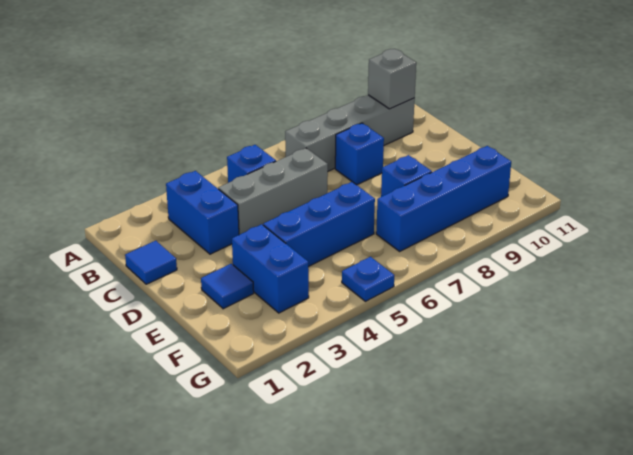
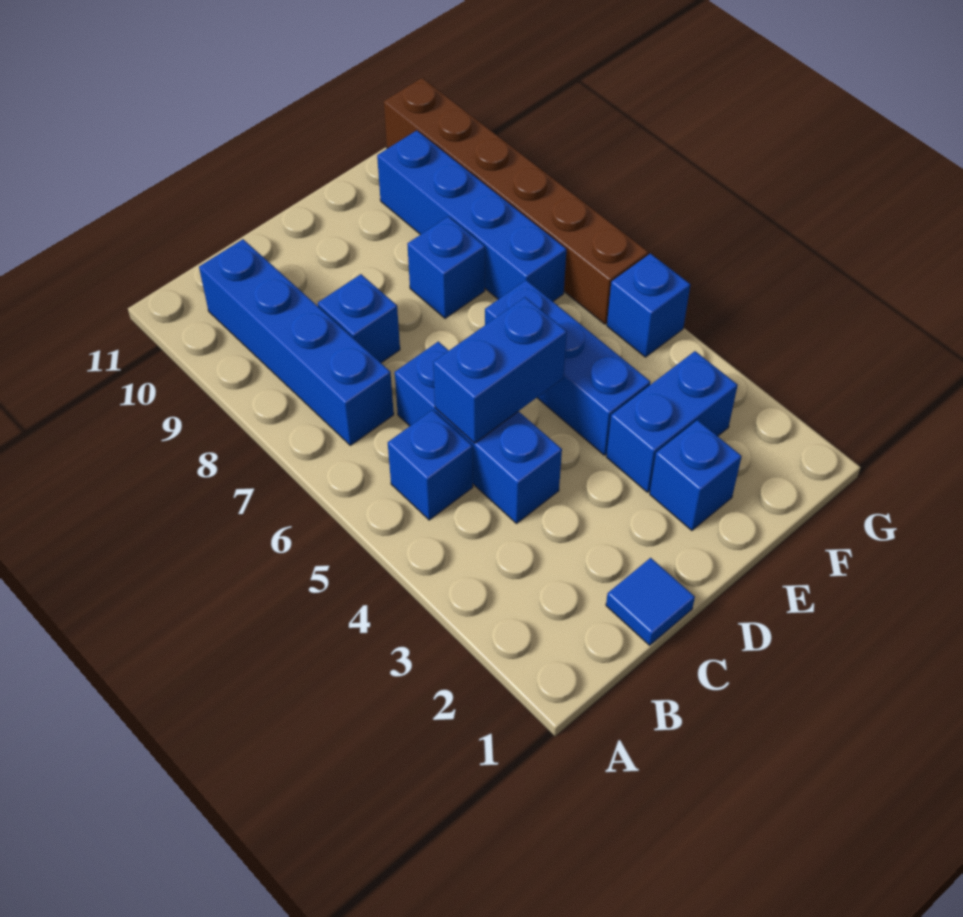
blue 1x2 brick [166,171,239,254] -> blue 1x2 brick moved to [433,297,567,443]
grey 1x4 brick [285,95,415,171] -> blue 1x4 brick [199,239,394,445]
grey 1x1 brick [368,49,416,109] -> none
grey 1x3 brick [218,148,328,235] -> blue 1x3 brick [395,342,562,523]
blue 1x1 tile [201,264,254,309] -> blue 1x1 brick [650,420,742,530]
blue 1x1 plate [342,257,394,301] -> blue 1x1 brick [607,254,690,357]
none -> brown 1x6 brick [384,78,648,324]

